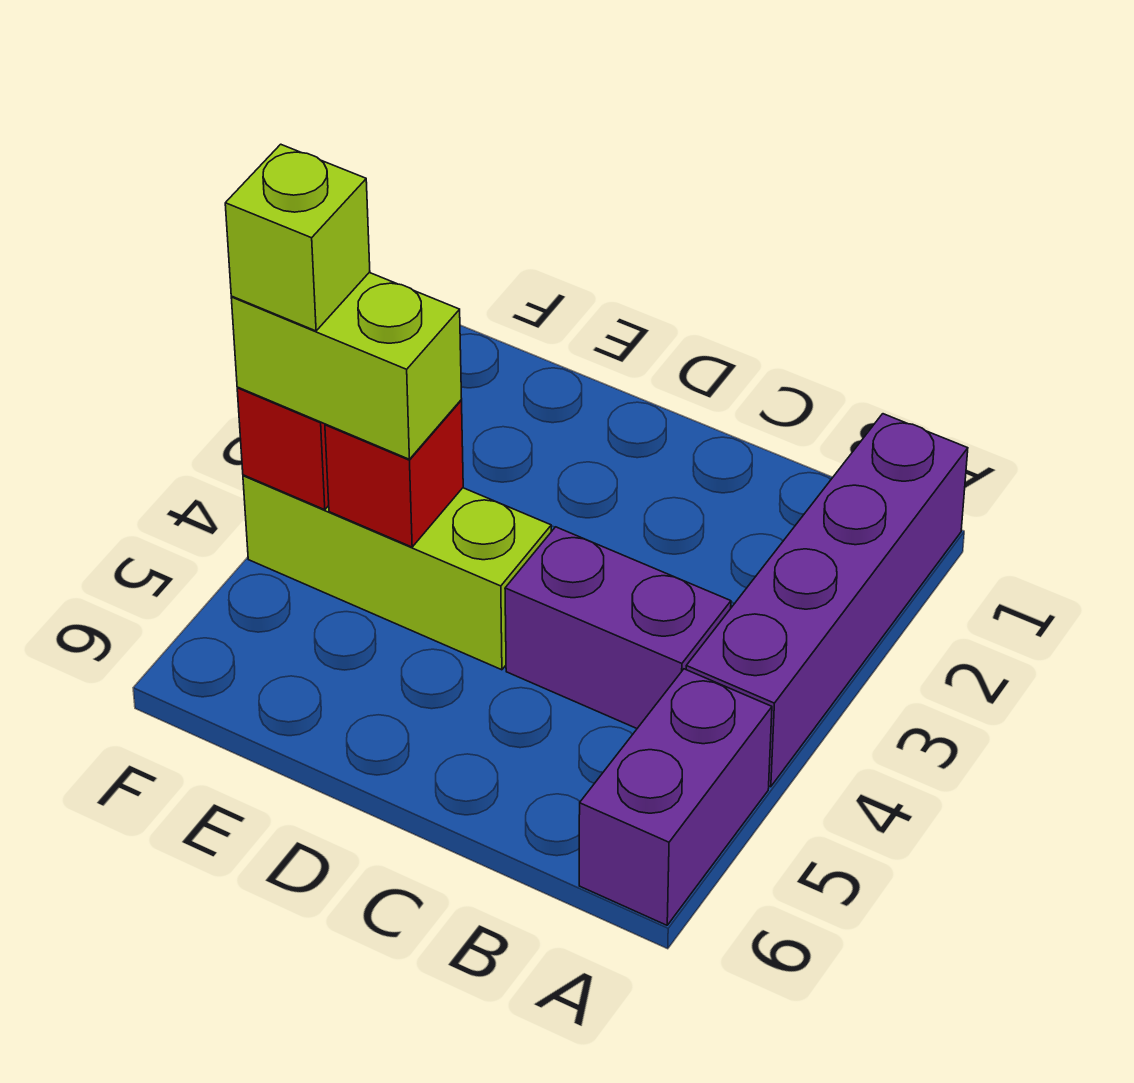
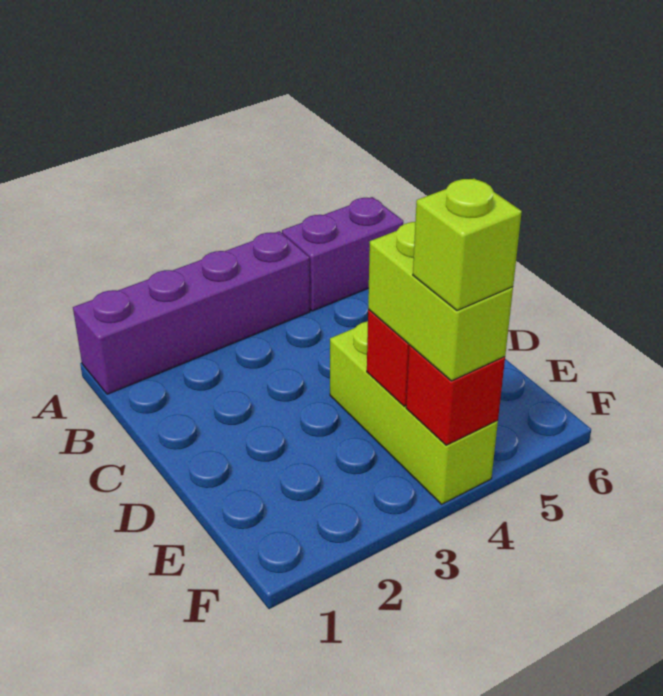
purple 1x2 brick [505,527,731,728] -> none

